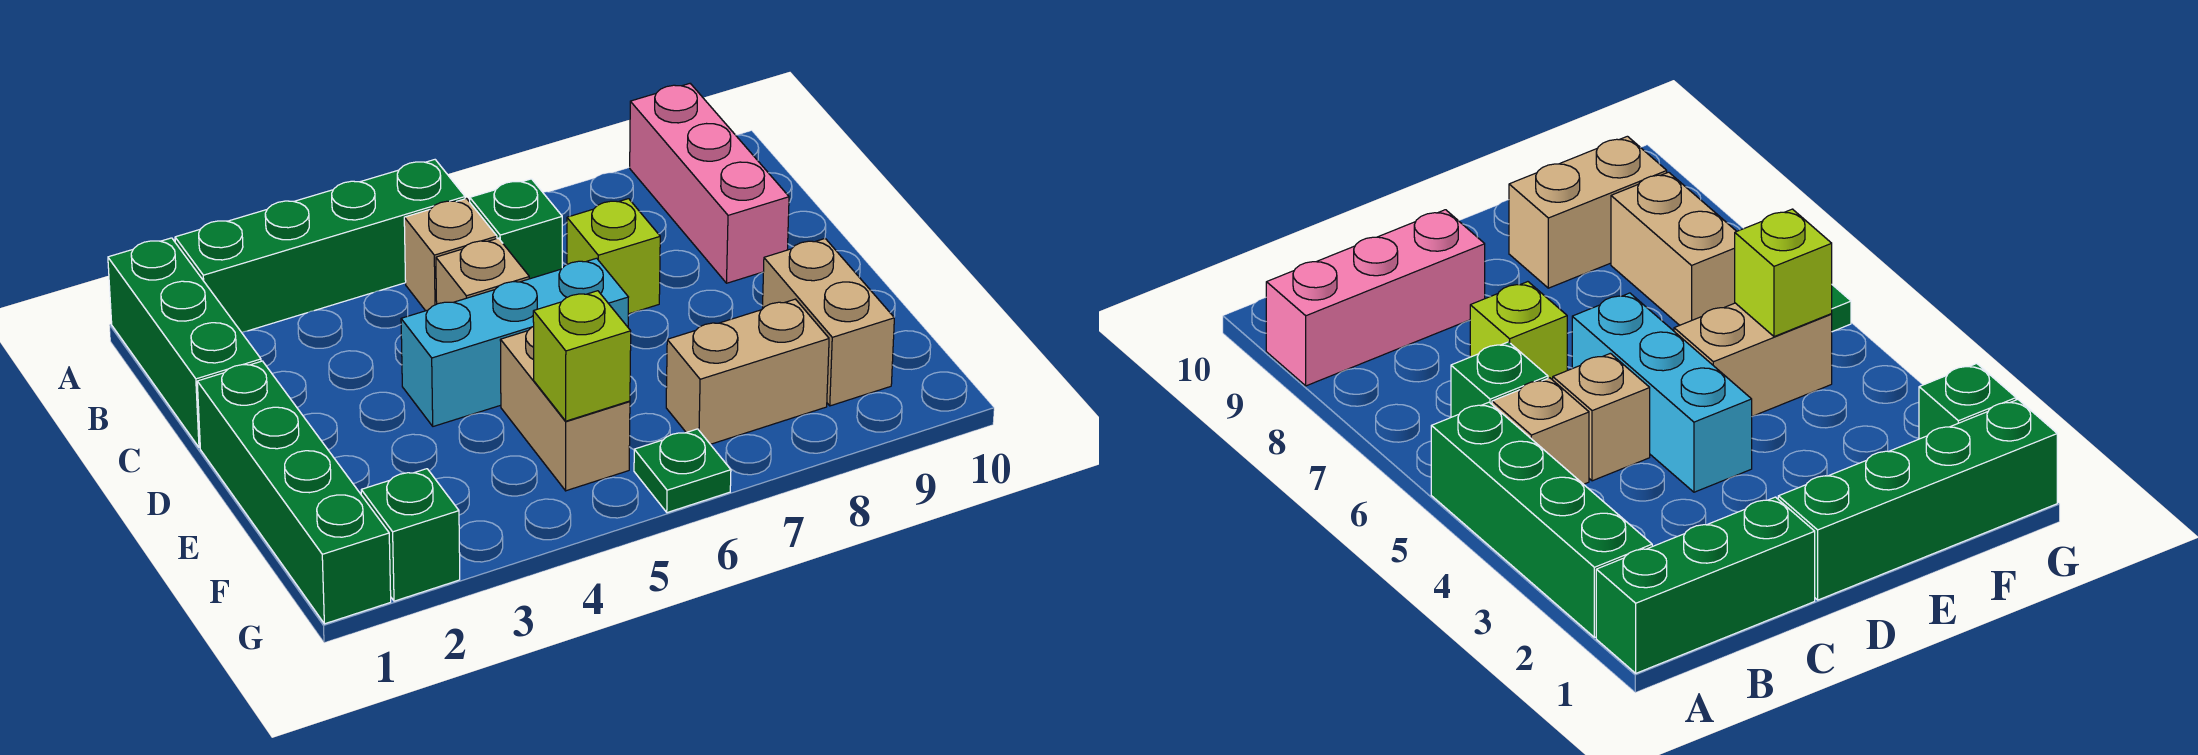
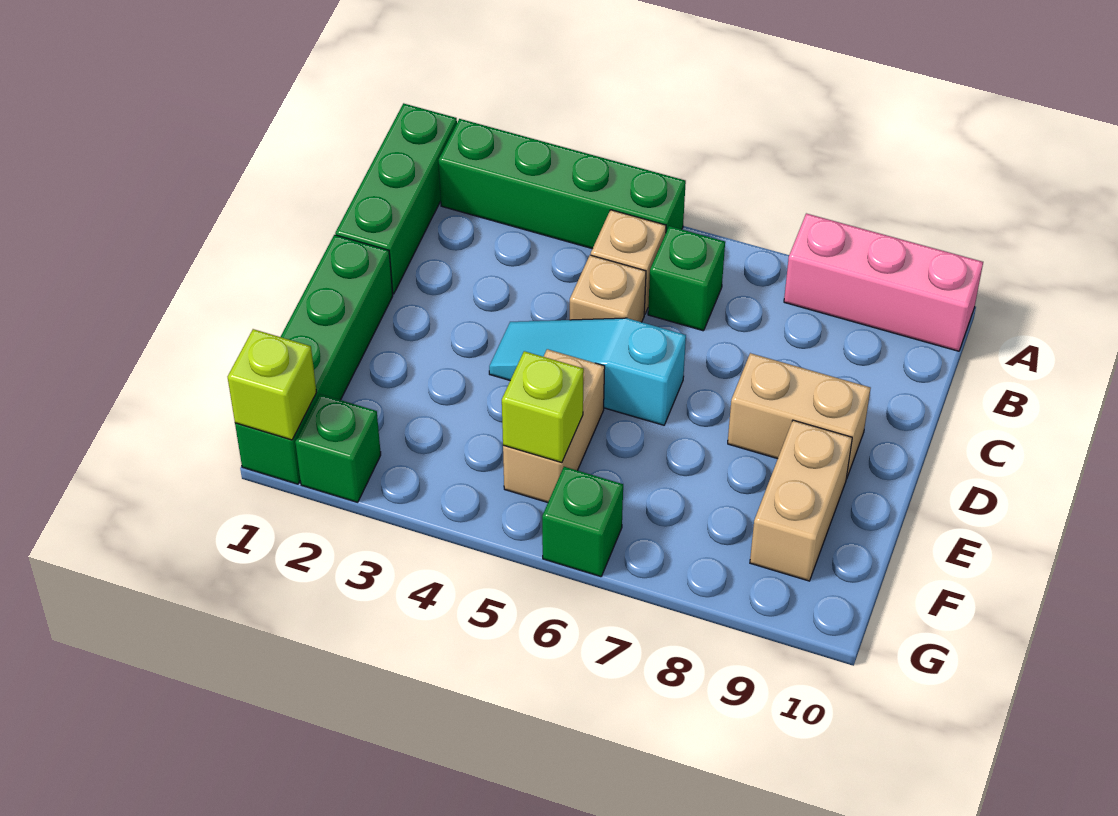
pink 1x3 brick [630,84,789,283] -> pink 1x3 brick turned to [784,213,983,351]
lime 1x1 brick [567,199,660,314] -> lime 1x1 brick moved to [228,329,317,440]
cyan 1x3 brick [401,258,628,426] -> cyan 1x3 slope [489,318,686,425]
tan 1x2 brick [666,299,829,444] -> tan 1x2 brick moved to [728,353,871,479]
green 1x1 plate [634,429,731,513] -> green 1x1 brick [542,467,623,577]

